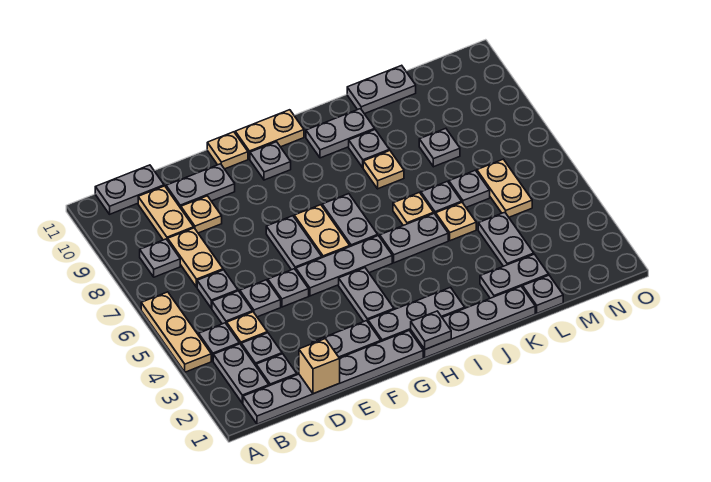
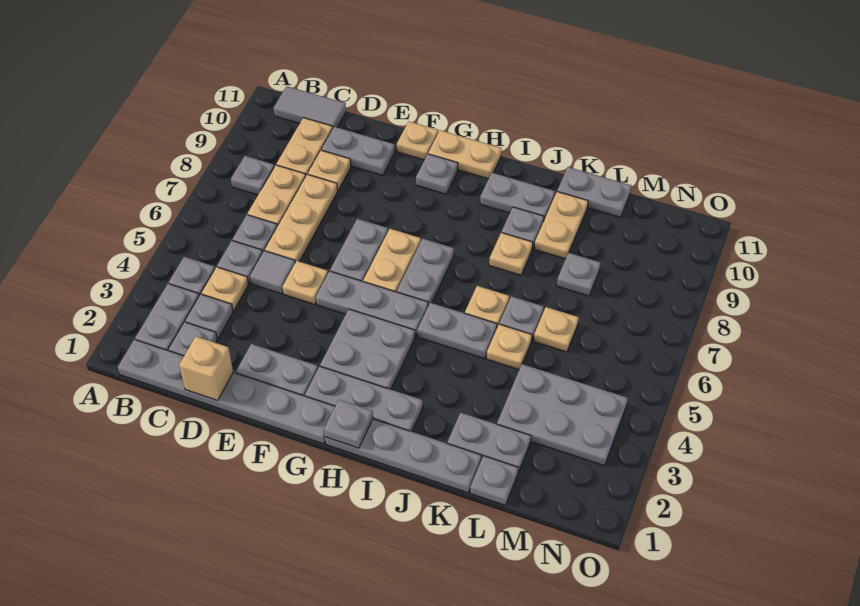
tan 1x3 plate [141,292,211,372] -> tan 1x3 plate moved to [265,174,338,262]
grey 1x2 plate [95,165,164,214] -> grey 1x2 tile [274,86,346,127]
grey 1x1 plate [240,280,281,317] -> grey 1x1 tile [250,251,295,294]
grey 1x1 plate [268,269,309,307] -> tan 1x1 plate [283,261,328,304]
grey 1x2 plate [339,268,394,322] -> grey 2x2 plate [320,309,415,389]
grey 1x2 plate [478,212,534,266] -> grey 2x3 plate [497,364,628,466]
grey 1x1 plate [449,170,490,207] -> tan 1x1 plate [534,307,579,352]
tan 1x2 plate [477,159,532,217] -> tan 1x2 plate moved to [534,192,588,259]

